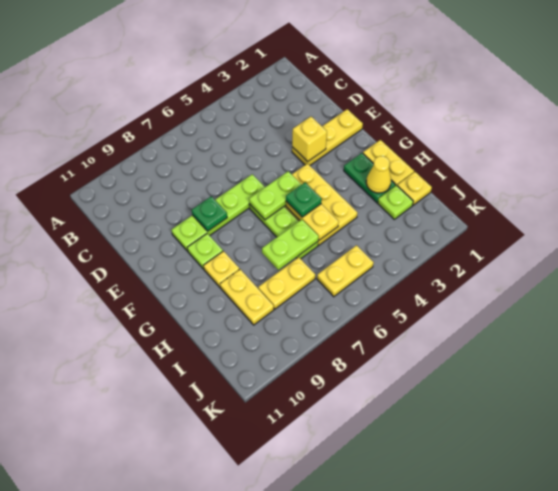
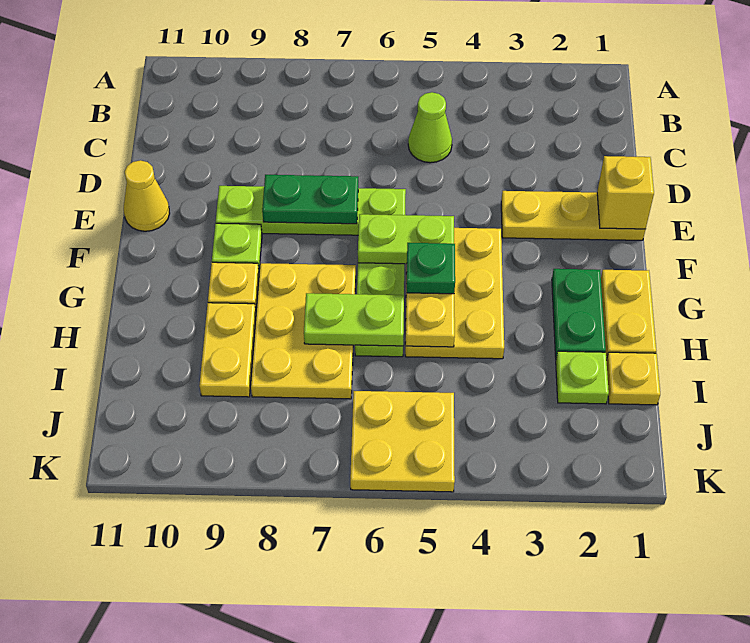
none -> lime 1x1 cone [408,92,452,163]
yellow 1x1 brick [292,117,327,162] -> yellow 1x1 brick moved to [597,156,654,229]
green 1x1 plate [192,196,227,231] -> green 1x2 plate [262,175,358,224]
yellow 1x1 cone [366,156,391,193] -> yellow 1x1 cone moved to [124,160,170,231]
yellow 1x2 plate [258,257,315,309] -> yellow 2x3 plate [251,263,356,399]
yellow 1x2 plate [317,245,374,297] -> yellow 2x2 plate [350,391,455,492]

